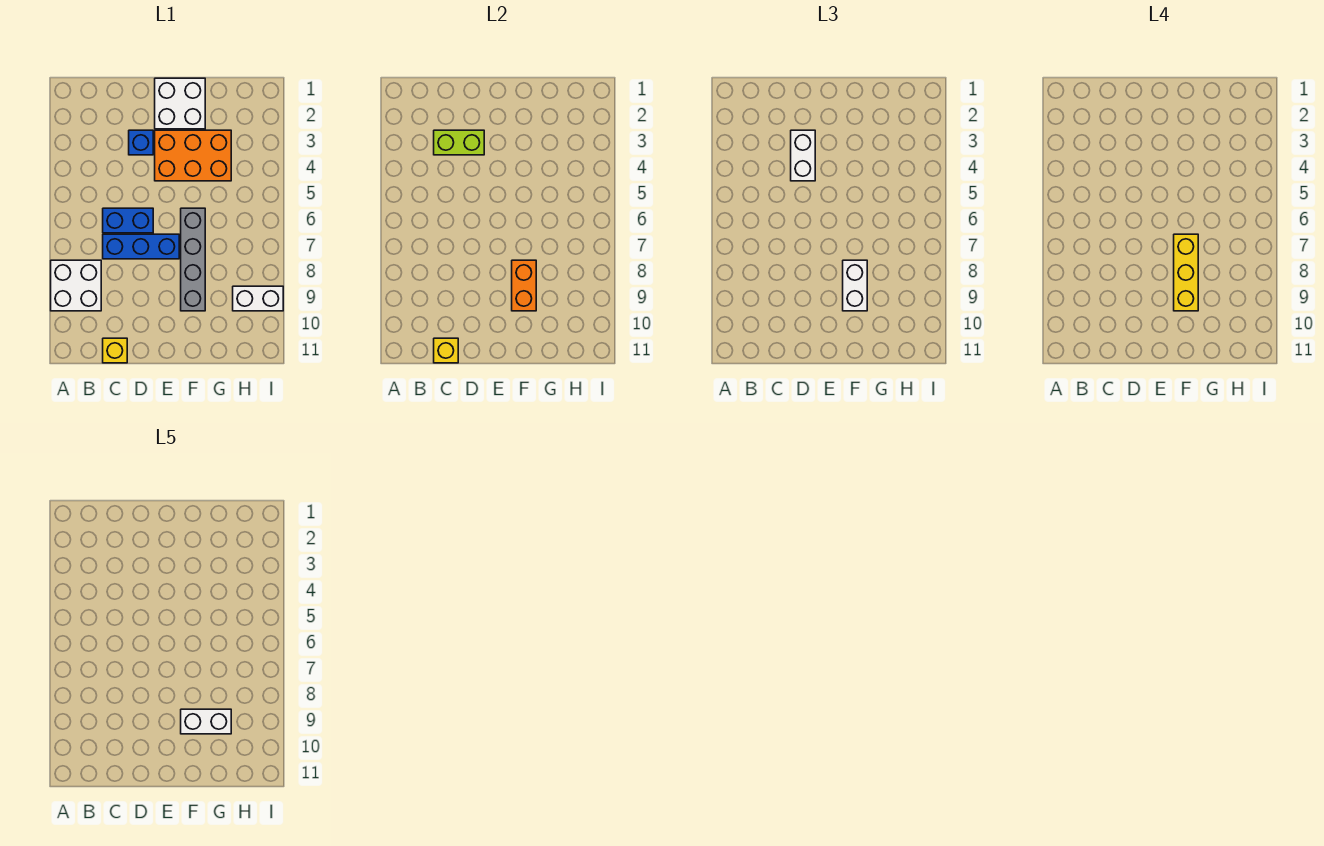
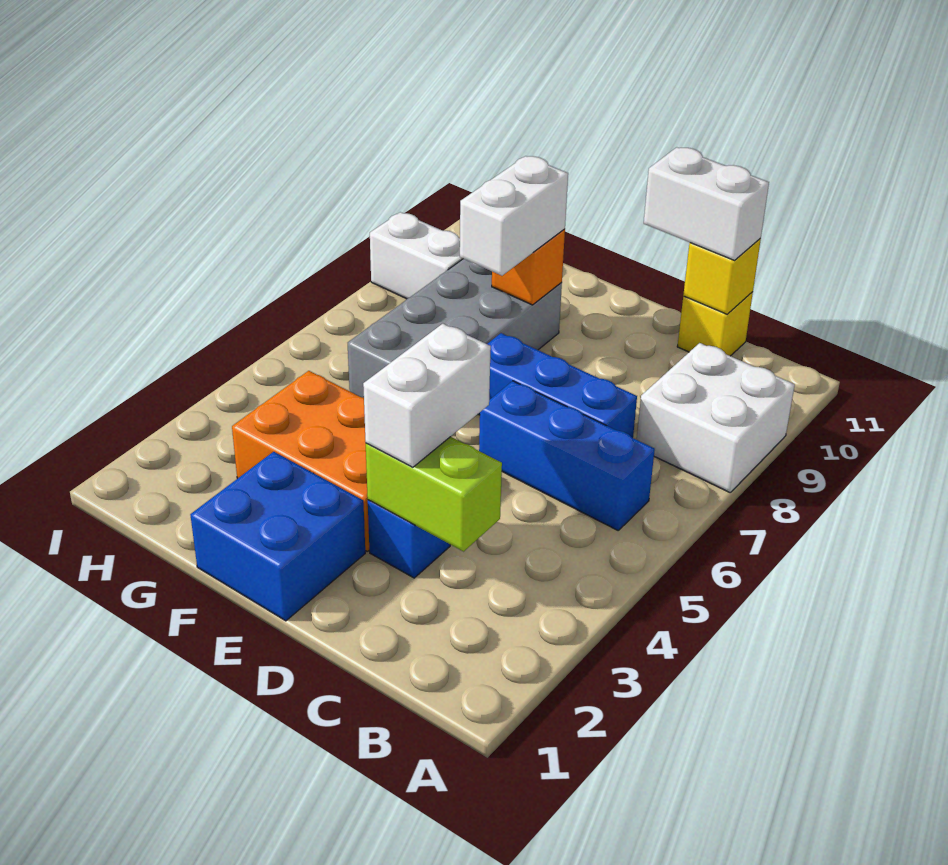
blue 1x2 brick [103,208,153,233] -> blue 1x3 brick [479,381,655,530]
white 2x2 brick [155,78,205,129] -> blue 2x2 brick [190,452,365,621]
grey 1x4 brick [181,208,205,311] -> grey 2x4 brick [348,259,562,398]
yellow 1x3 brick [1174,234,1198,311] -> none
orange 1x2 brick [512,260,536,311] -> orange 1x1 brick [492,229,565,305]
white 1x2 brick [181,709,231,734] -> white 1x2 brick moved to [644,147,769,260]

